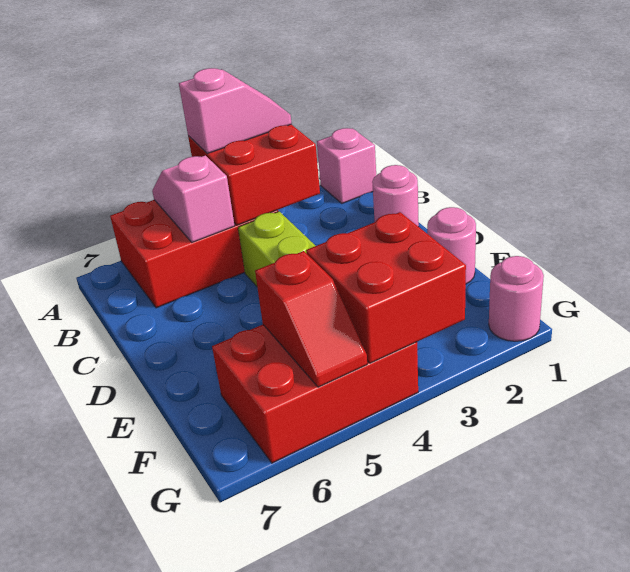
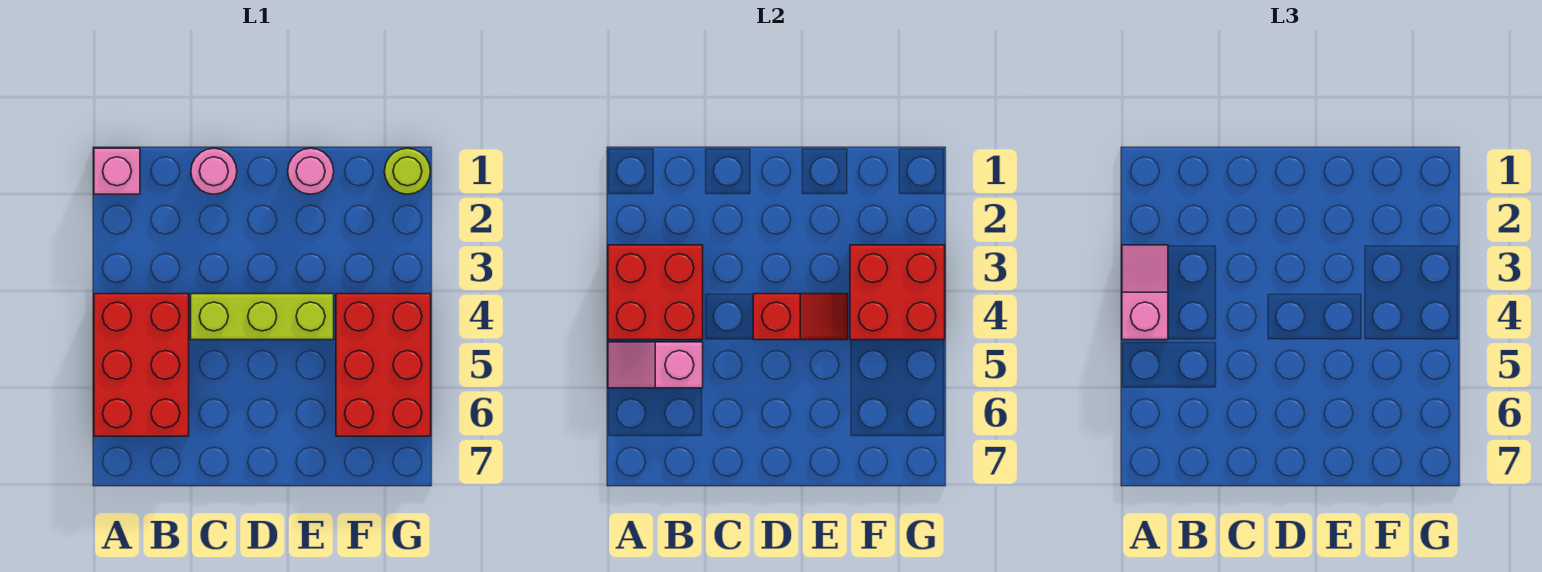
red 1x2 slope [255,251,367,387] -> red 1x2 slope moved to [753,294,848,340]
pink 1x1 round brick [489,256,544,341] -> lime 1x1 round brick [384,148,431,194]

